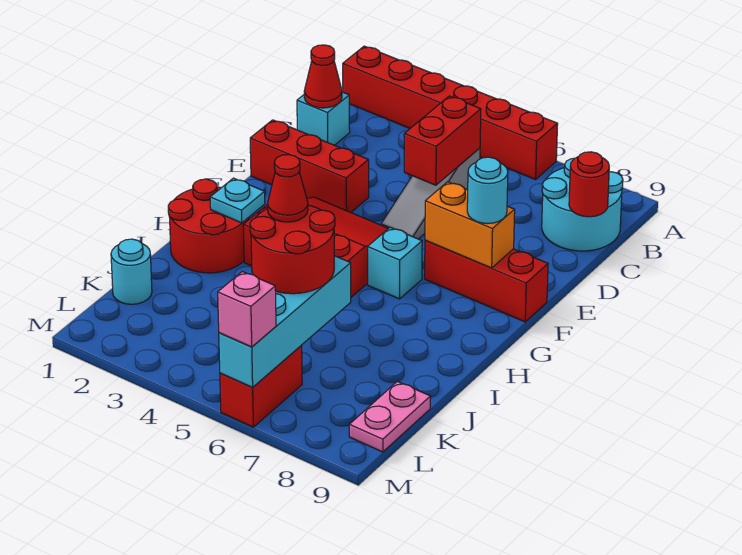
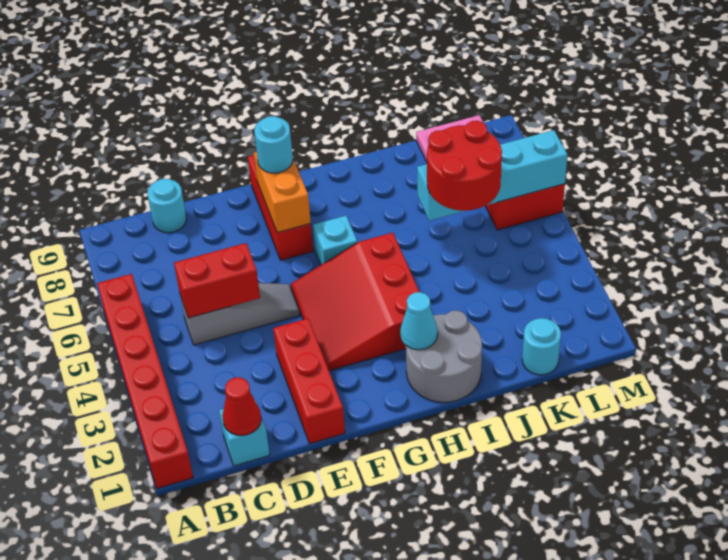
cyan 2x2 round brick [542,158,623,251] -> cyan 1x1 round brick [147,179,187,233]
red 1x1 round brick [569,152,609,217] -> none
red 2x2 round brick [168,179,249,273] -> grey 2x2 round brick [406,311,482,402]
cyan 1x1 plate [210,178,265,223] -> cyan 1x1 cone [400,292,438,350]
red 1x1 cone [268,155,308,222] -> none
pink 1x1 brick [218,272,276,347] -> none

